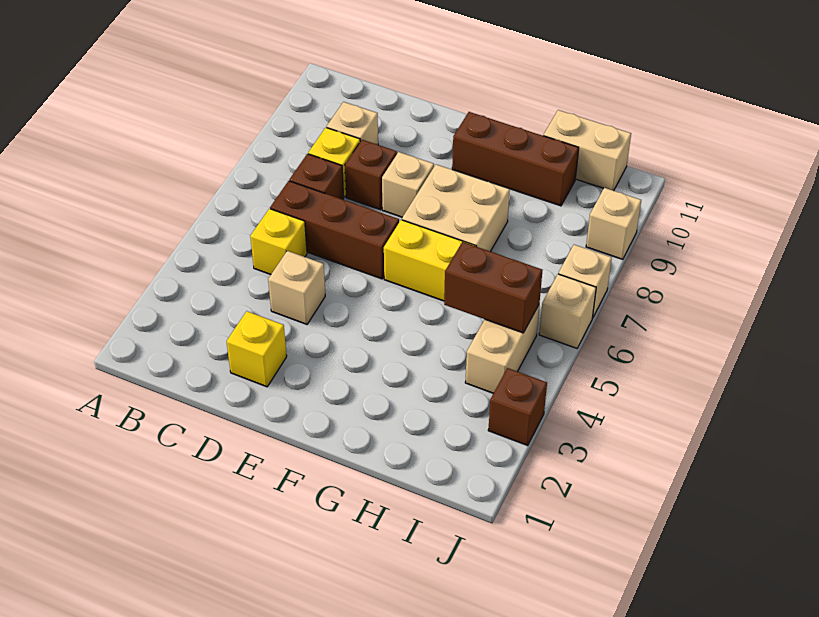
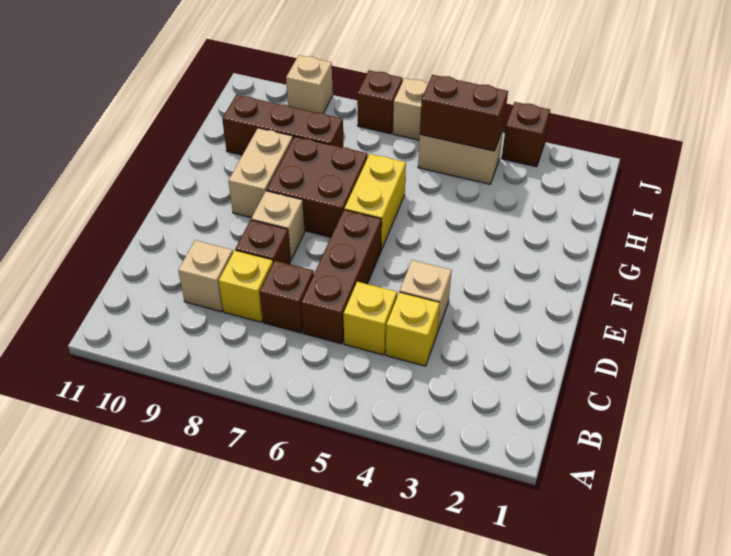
yellow 1x1 brick [226,311,287,387] -> yellow 1x1 brick moved to [386,292,440,366]
tan 2x2 brick [402,164,510,251] -> brown 2x2 brick [267,137,368,237]
brown 1x3 brick [452,112,579,206] -> brown 1x3 brick turned to [222,95,343,155]
brown 1x2 brick [444,242,543,333] -> brown 1x2 brick turned to [420,75,508,151]
tan 1x2 brick [544,110,631,191] -> tan 1x2 brick moved to [228,128,293,218]
tan 1x1 brick [558,245,612,318] -> brown 1x1 brick [357,70,403,134]

